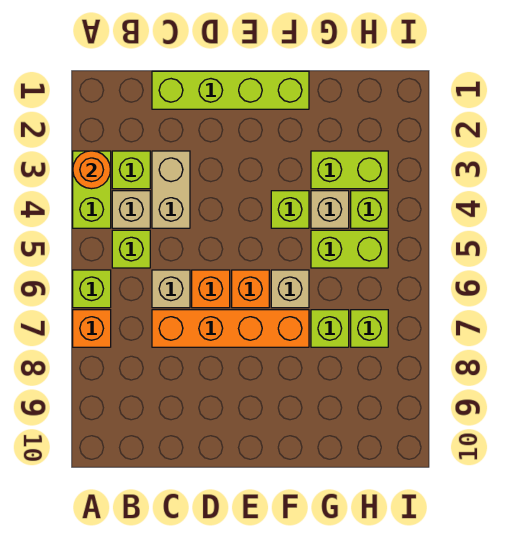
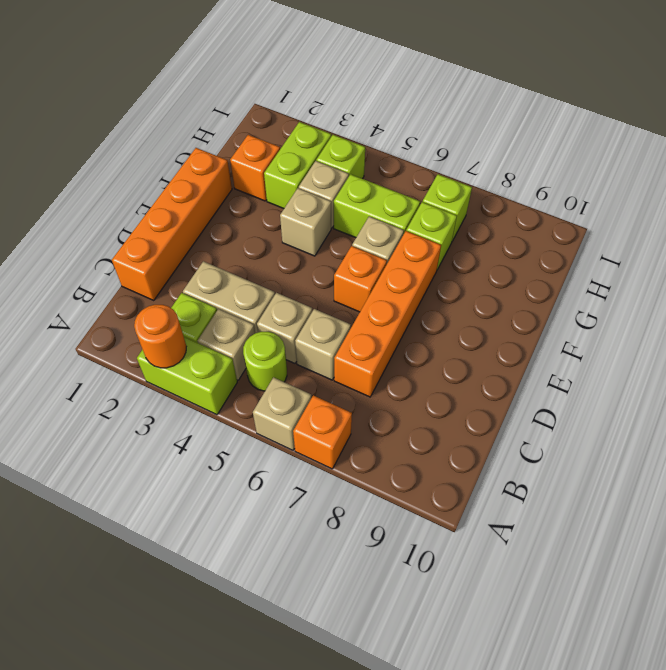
lime 1x1 brick [73,270,111,308] -> tan 1x1 brick [253,377,311,450]
lime 1x1 brick [112,230,150,268] -> lime 1x1 round brick [243,332,287,391]
lime 1x4 brick [152,71,309,109] -> orange 1x4 brick [112,148,232,300]
none -> tan 1x1 brick [257,293,312,363]
orange 1x1 brick [192,270,230,308] -> orange 1x1 brick moved to [230,135,280,201]
lime 1x1 brick [271,191,309,228] -> tan 1x1 brick [280,188,331,256]
lime 1x2 brick [311,230,388,268] -> lime 1x2 brick turned to [334,174,420,238]

